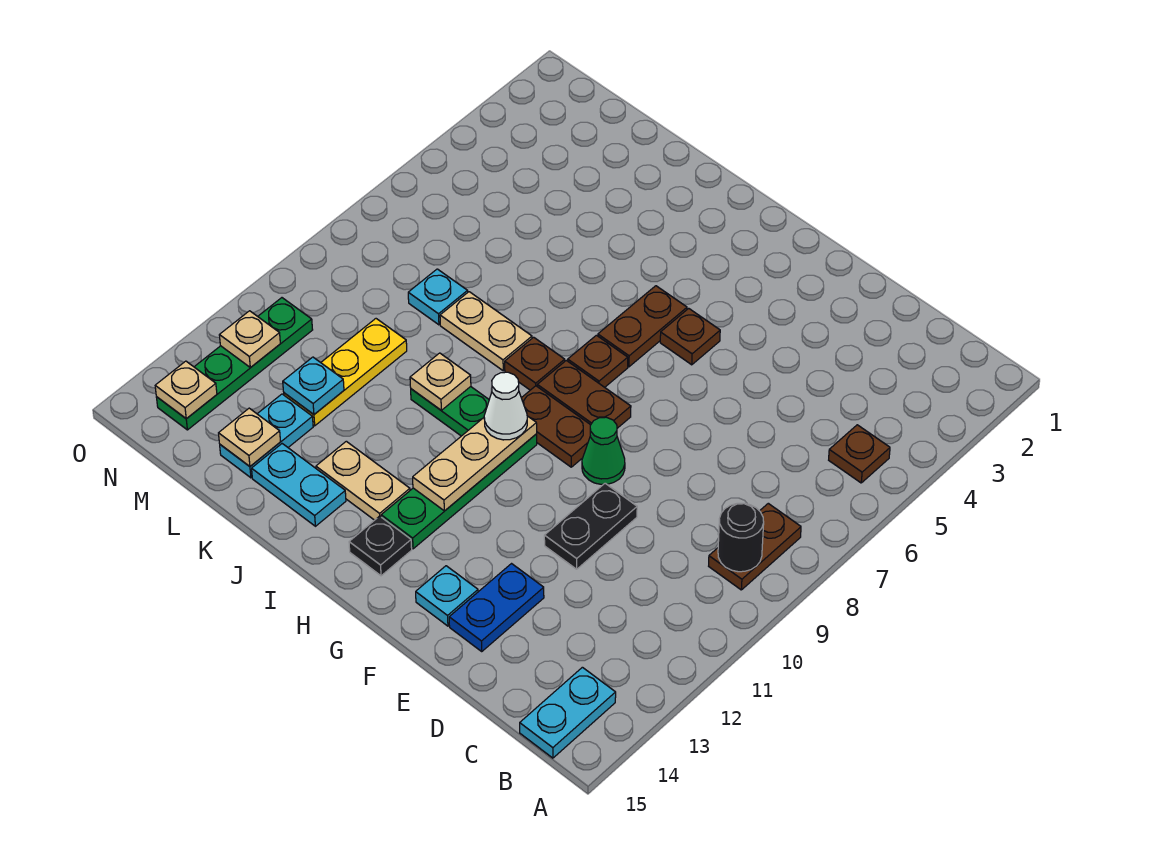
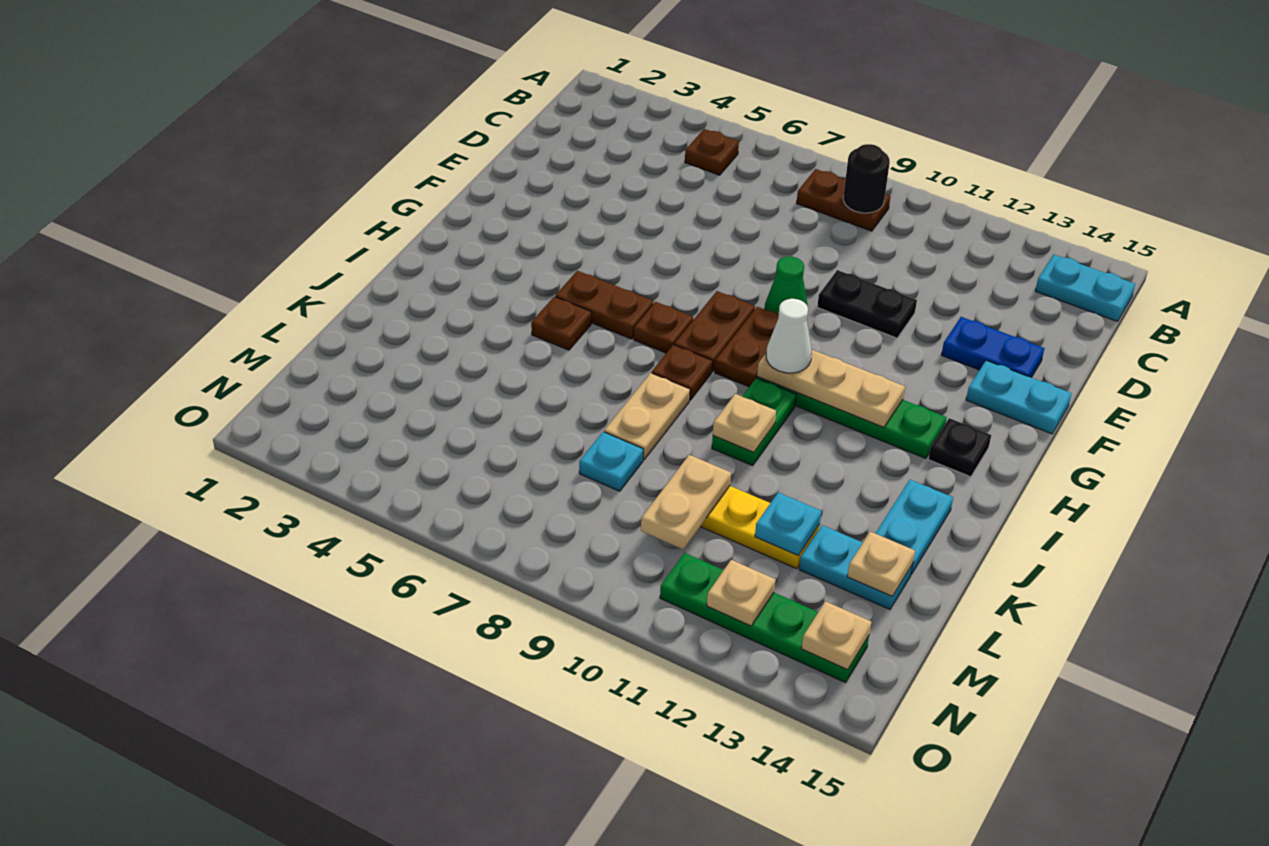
cyan 1x1 plate [416,566,478,626] -> cyan 1x2 plate [966,361,1072,434]
brown 1x1 plate [660,308,720,365] -> brown 1x1 plate moved to [531,297,591,350]
tan 1x2 plate [316,441,410,520] -> tan 1x2 plate moved to [641,455,731,549]

